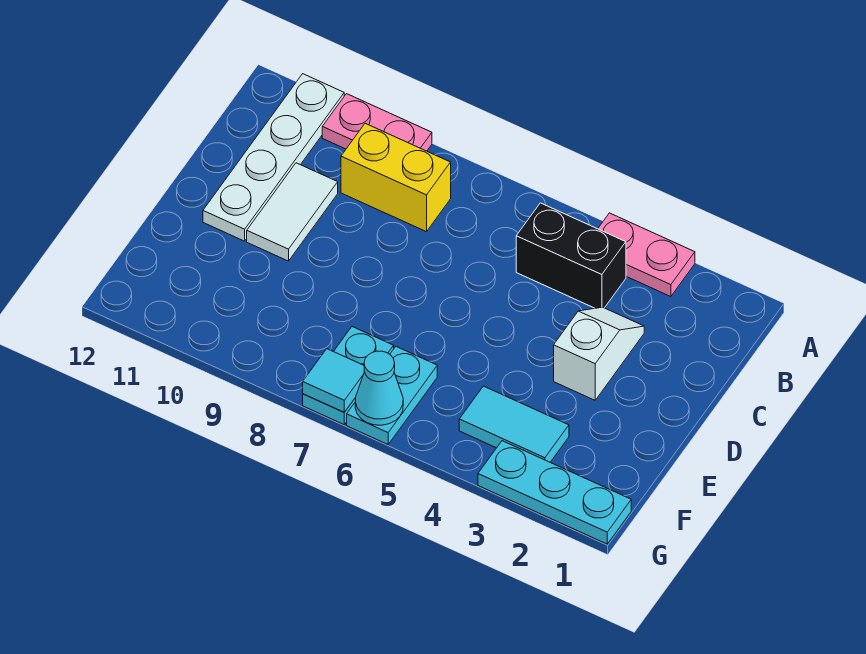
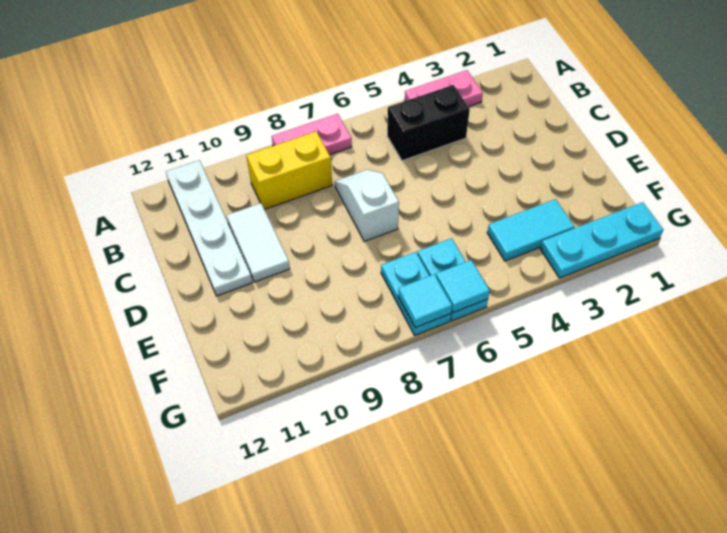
pink 1x2 plate [322,94,432,151] -> pink 1x2 plate moved to [272,114,352,155]
white 1x2 slope [554,307,644,400] -> white 1x2 slope moved to [334,170,399,241]
cyan 1x1 cone [355,351,403,425] -> cyan 1x1 tile [436,260,490,313]

